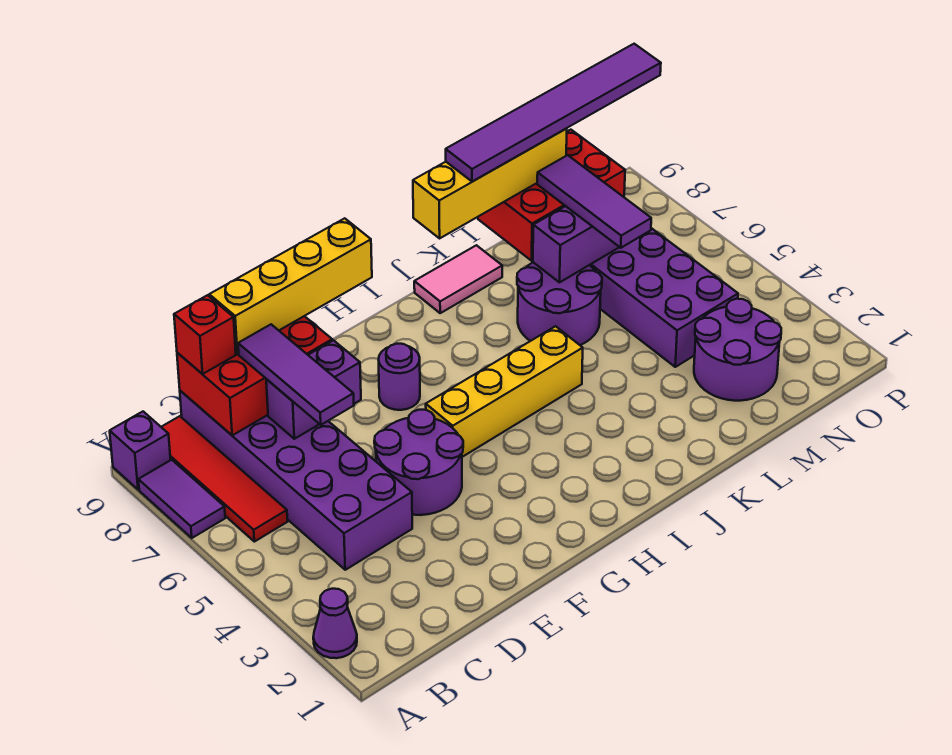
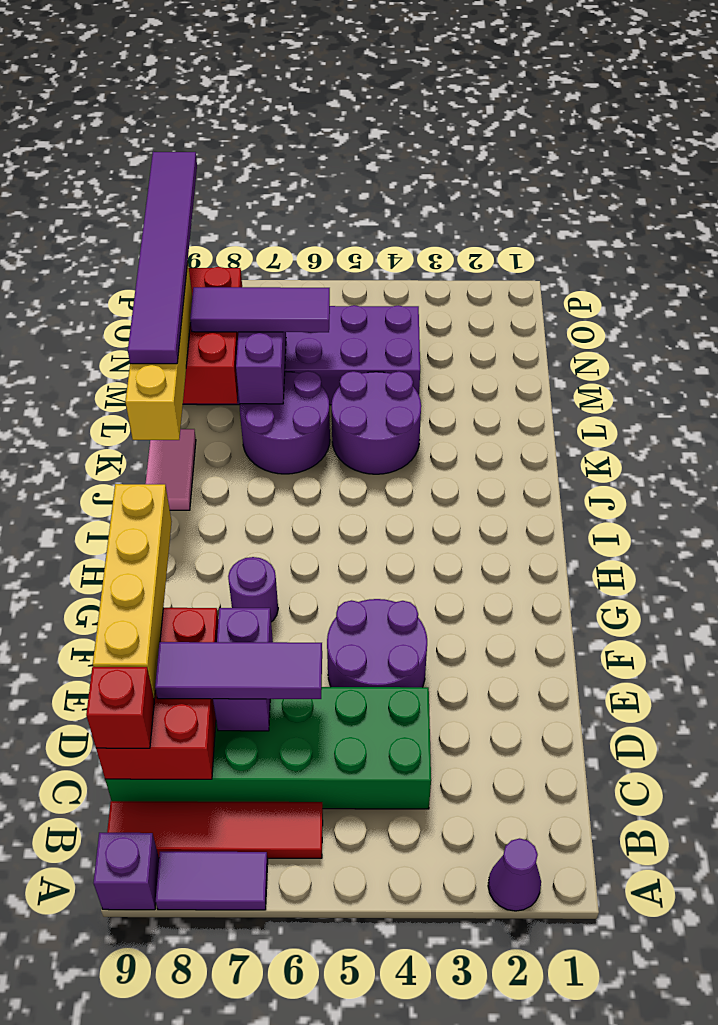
purple 2x6 brick [180,391,412,570] -> green 2x6 brick [105,687,431,809]
yellow 1x4 brick [426,326,583,457] -> none
purple 2x2 round brick [694,299,781,401] -> purple 2x2 round brick moved to [331,371,421,474]

